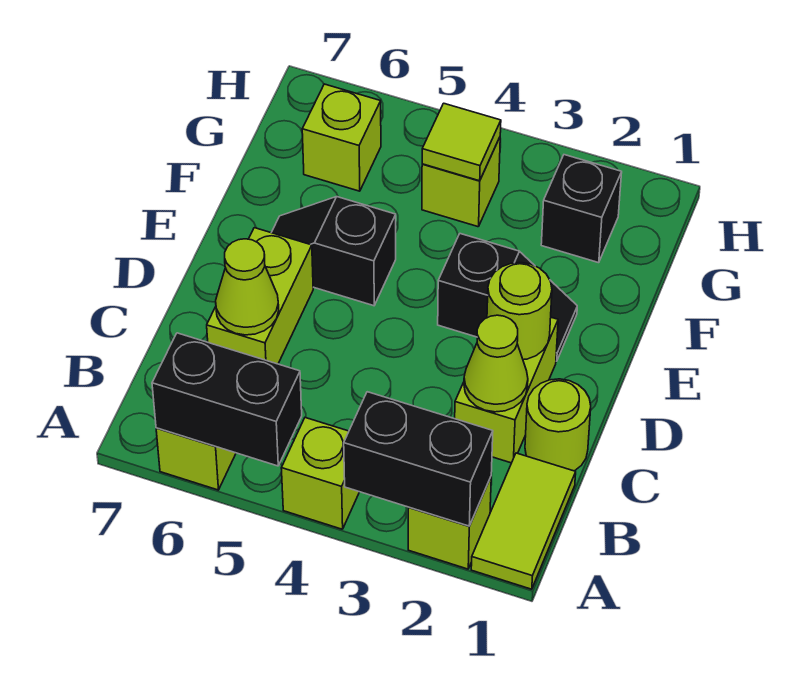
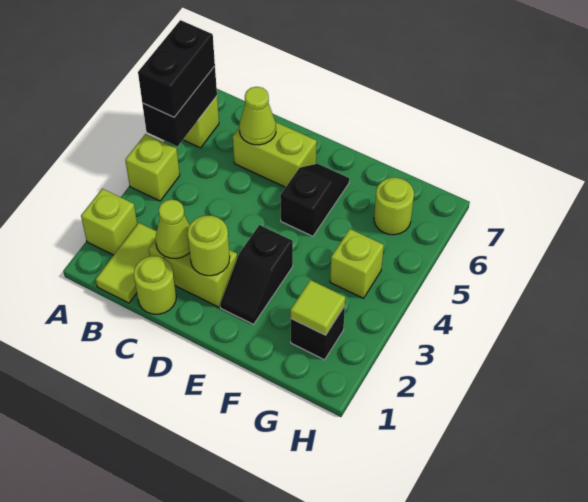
lime 1x2 tile [471,453,576,589] -> lime 1x2 tile turned to [96,223,157,303]
black 1x2 brick [344,392,493,526] -> black 1x2 brick moved to [138,20,215,117]
lime 1x1 tile [422,103,501,181] -> lime 1x1 tile moved to [290,280,345,335]
lime 1x1 brick [302,84,381,191] -> lime 1x1 round brick [374,178,414,235]

